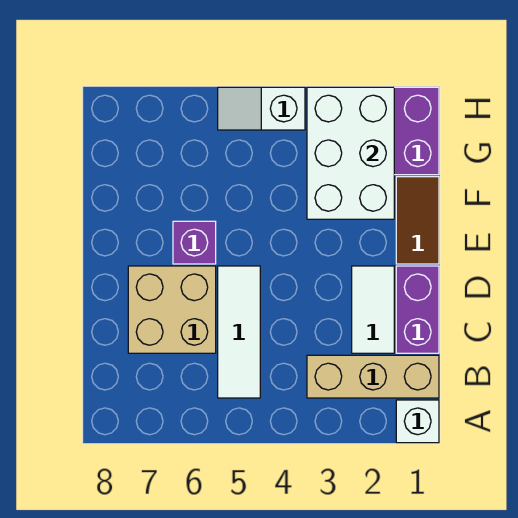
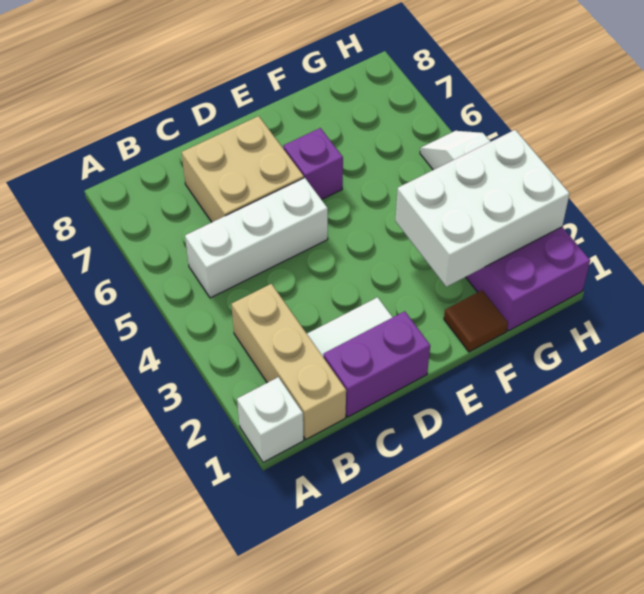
white 1x3 tile [218,266,260,398] -> white 1x3 brick [185,178,328,298]
brown 1x2 tile [396,177,439,264] -> brown 1x1 tile [444,290,508,352]

